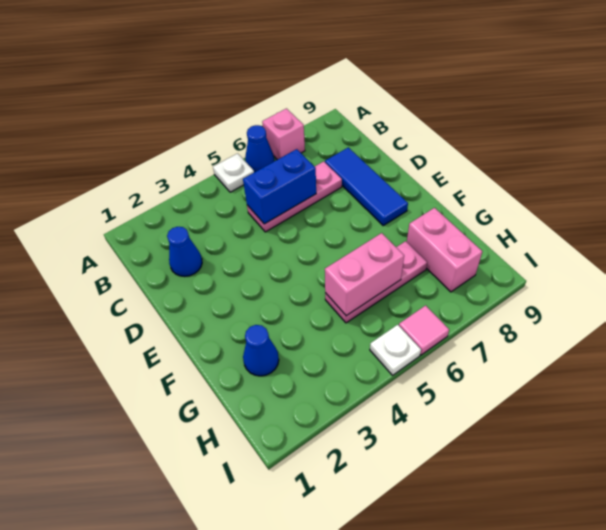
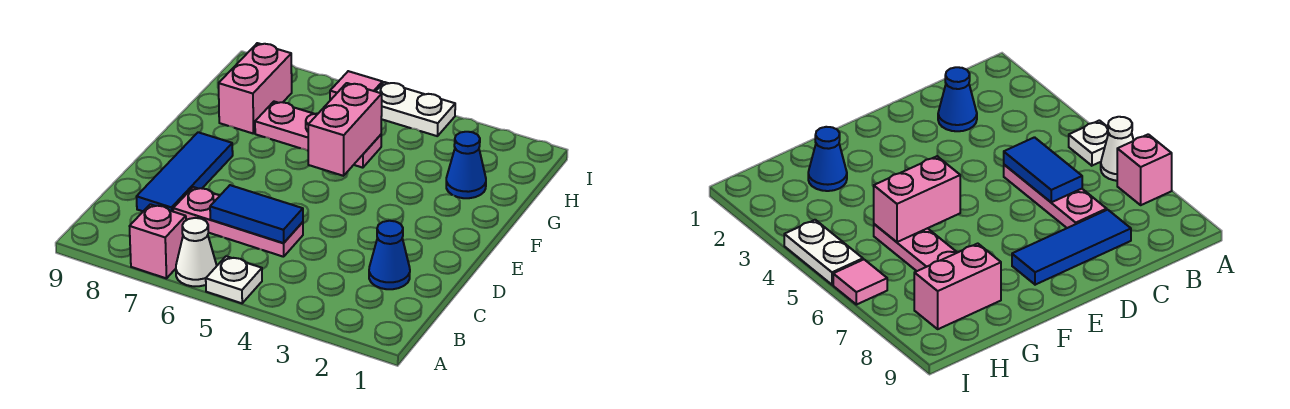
blue 1x1 cone [245,125,274,172] -> white 1x1 cone [176,218,217,286]
blue 1x2 brick [243,149,316,224] -> blue 1x2 tile [210,185,303,243]
pink 1x2 brick [325,233,404,316] -> pink 1x2 brick turned to [308,83,382,176]
white 1x1 plate [370,325,421,375] -> white 1x2 plate [376,82,455,136]

